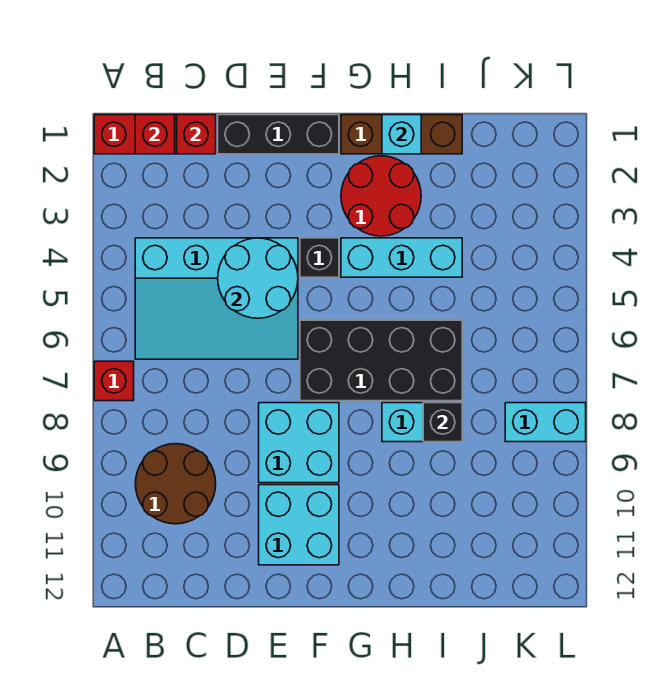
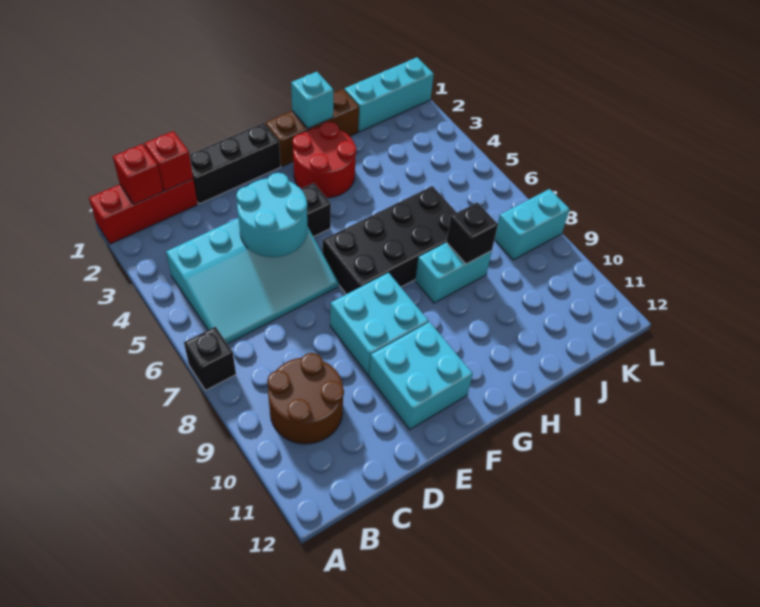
red 1x1 brick [94,361,134,401] -> black 1x1 brick [184,327,236,390]
cyan 1x3 brick [341,238,462,277] -> cyan 1x3 brick moved to [344,57,434,132]

